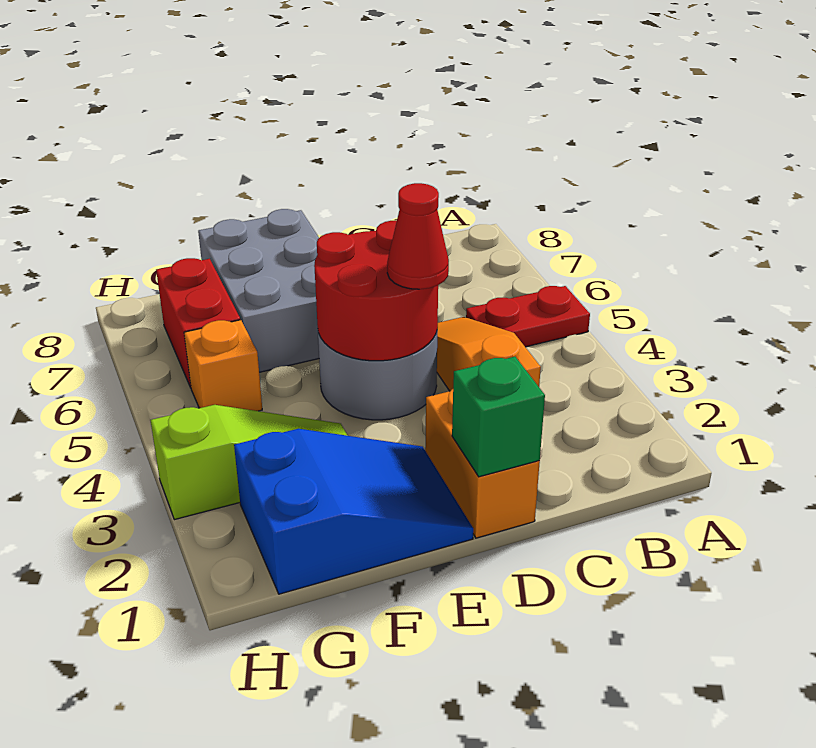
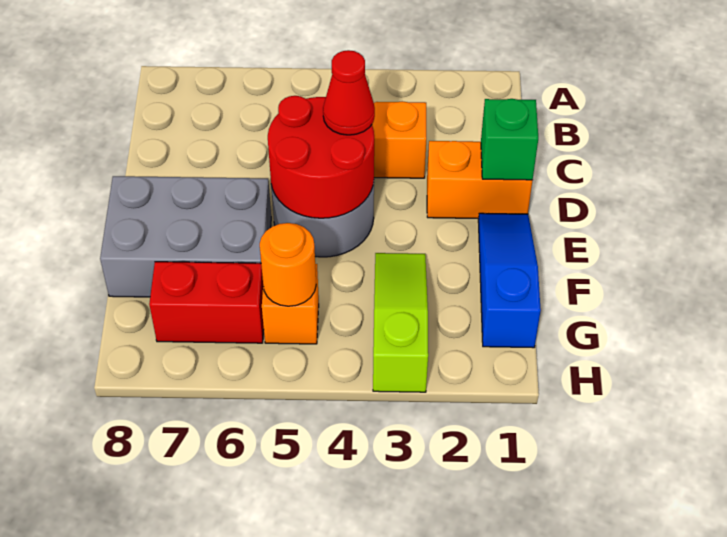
red 1x2 plate [466,286,590,347] -> none
blue 2x3 slope [234,429,473,594] -> blue 1x3 slope [478,213,541,348]
none -> orange 1x1 round brick [260,223,316,306]

